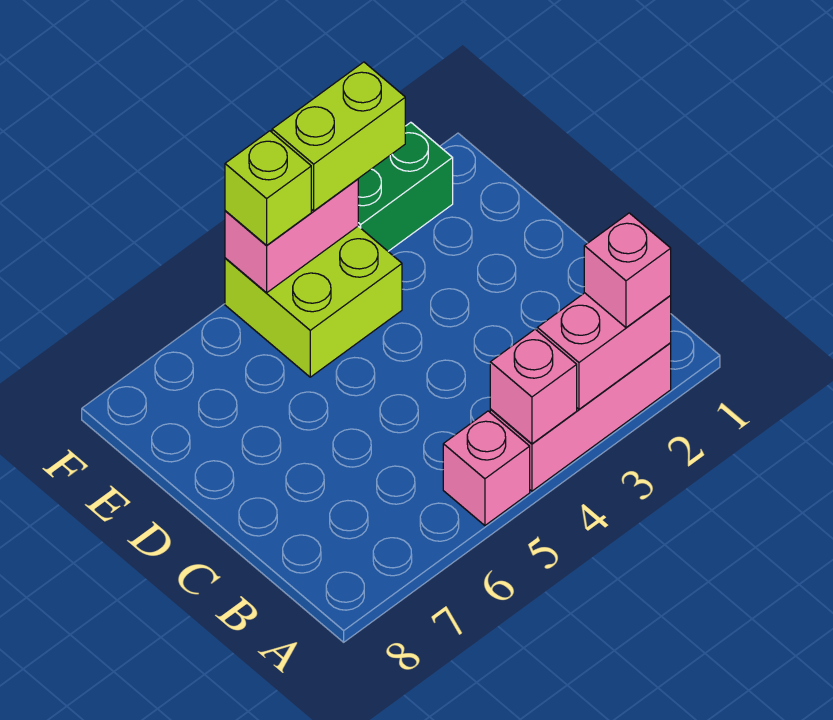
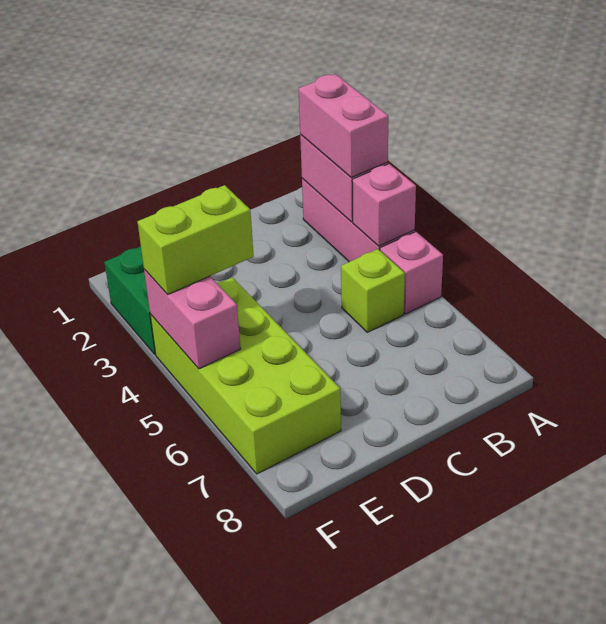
pink 1x1 brick [584,213,671,327] -> pink 1x2 brick [299,74,388,178]
lime 2x2 brick [225,226,402,377] -> lime 2x4 brick [150,277,341,474]
lime 1x2 brick [272,62,405,211] -> lime 1x2 brick turned to [138,185,254,295]
lime 1x1 brick [225,131,311,245] -> lime 1x1 brick moved to [341,249,405,332]

